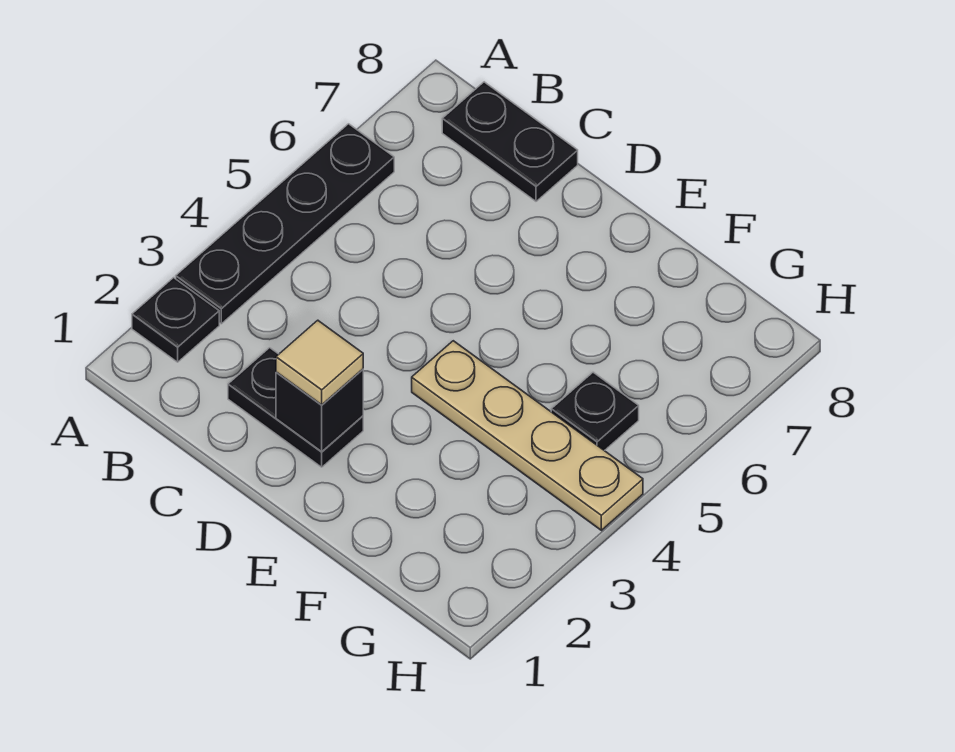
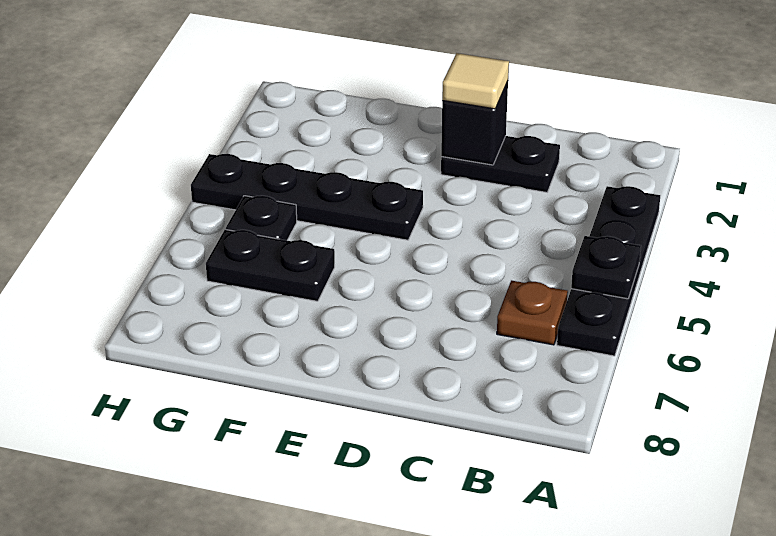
black 1x1 plate [132,278,219,362] -> black 1x1 plate moved to [571,236,641,299]
none -> brown 1x1 plate [497,280,568,345]
black 1x2 plate [442,82,578,201] -> black 1x2 plate moved to [206,229,335,301]
tan 1x4 plate [412,341,643,530] -> black 1x4 plate [191,154,423,240]

